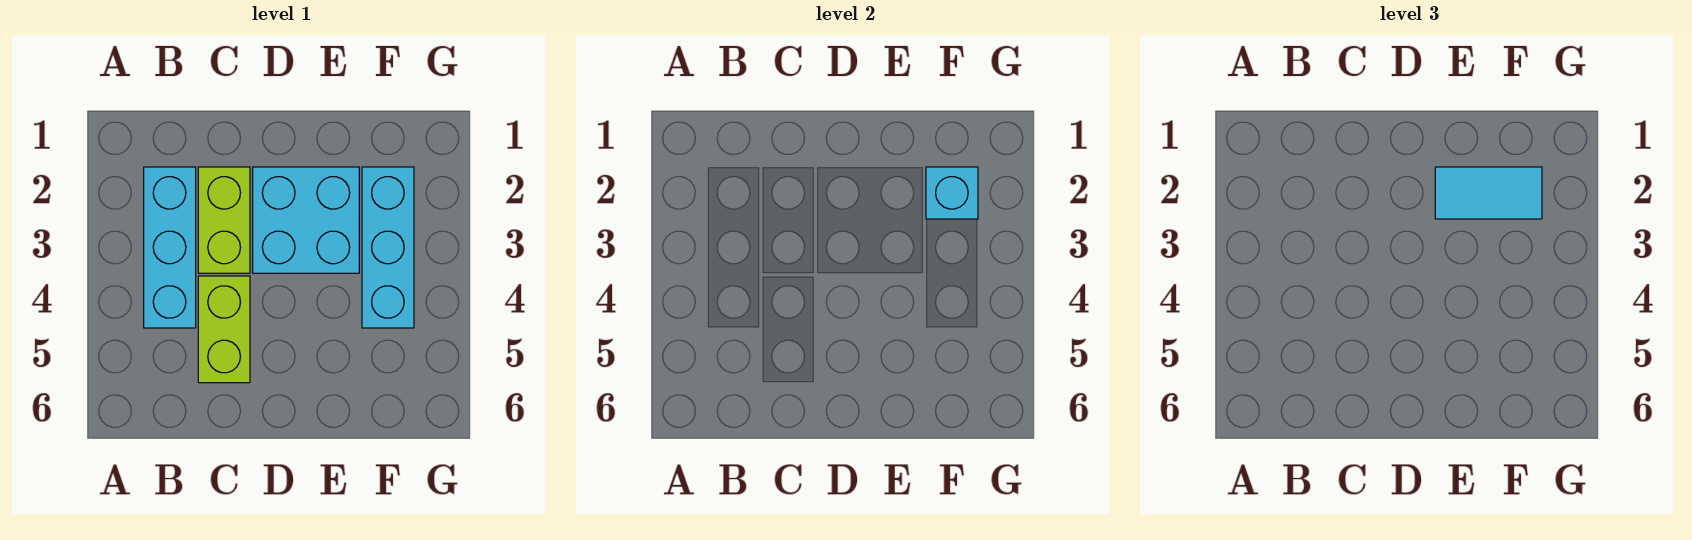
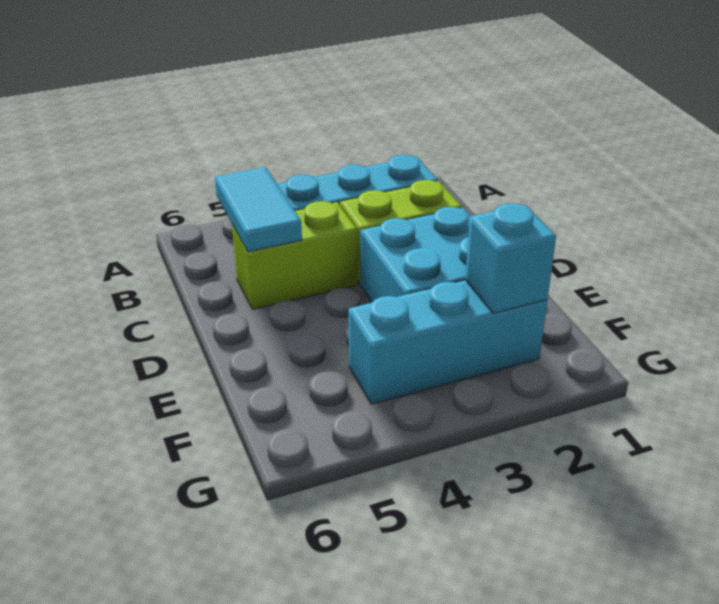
cyan 1x2 tile [1435,167,1542,219] -> cyan 1x2 tile moved to [215,167,302,252]

